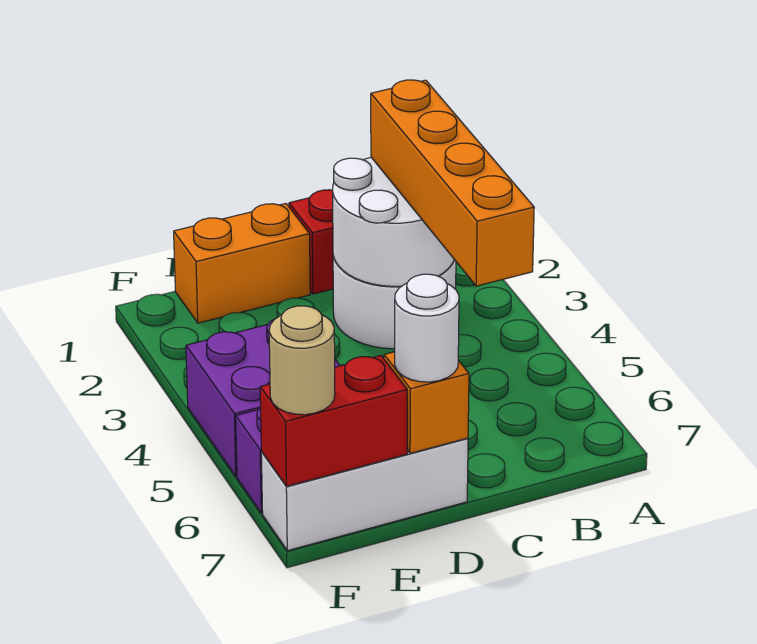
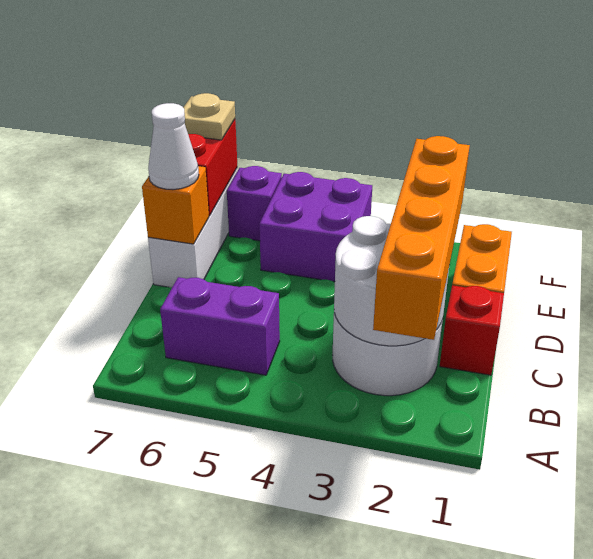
orange 1x4 brick [371,80,534,286] -> orange 1x4 brick turned to [373,136,470,340]
none -> purple 1x2 brick [160,277,280,375]
white 1x1 round brick [395,274,459,382] -> white 1x1 cone [148,103,199,190]
tan 1x1 round brick [269,306,335,415] -> tan 1x1 plate [183,93,235,140]

